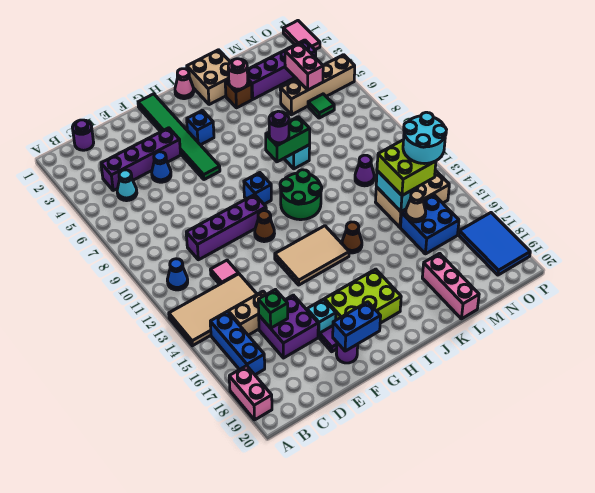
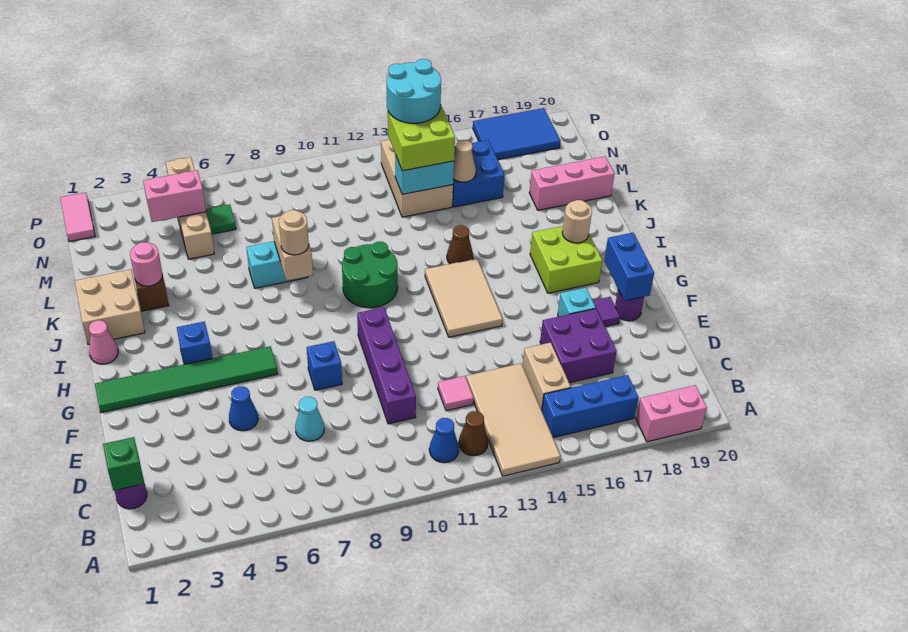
purple 1x4 brick [101,128,181,191] -> none
cyan 1x1 cone [117,170,137,201] -> cyan 1x1 cone moved to [295,397,324,441]
green 1x1 brick [258,290,288,328] -> green 1x1 brick moved to [103,437,144,491]
brown 1x1 cone [255,211,275,242] -> brown 1x1 cone moved to [459,411,488,456]
lime 2x3 brick [325,269,401,323] -> lime 2x2 brick [530,226,602,293]
blue 1x1 brick [244,173,271,204] -> blue 1x1 brick moved to [307,341,342,390]
none -> tan 1x1 round brick [562,200,592,243]
green 1x2 brick [266,117,310,162] -> tan 1x2 brick [272,216,313,281]
purple 1x1 round brick [269,111,289,143] -> tan 1x1 round brick [279,210,309,255]
purple 1x4 brick [247,40,316,99] -> none
purple 1x1 cone [355,155,374,186] -> none
pink 1x2 tile [283,21,320,50] -> pink 1x2 tile turned to [60,193,95,242]

